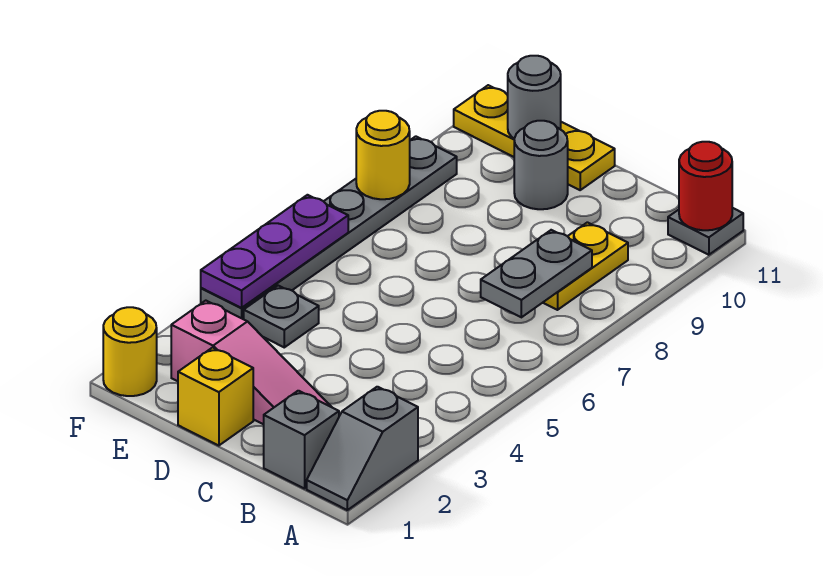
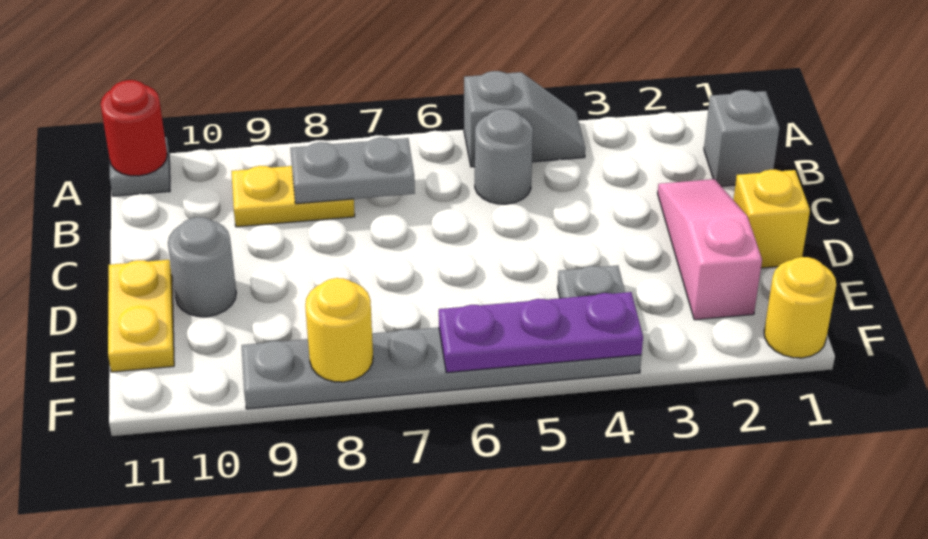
grey 1x2 slope [307,387,418,510] -> grey 1x2 slope moved to [464,71,585,167]
yellow 1x3 plate [454,85,615,190] -> yellow 1x2 plate [108,260,174,372]
grey 1x1 round brick [508,56,561,138] -> grey 1x1 round brick moved to [475,109,533,204]

